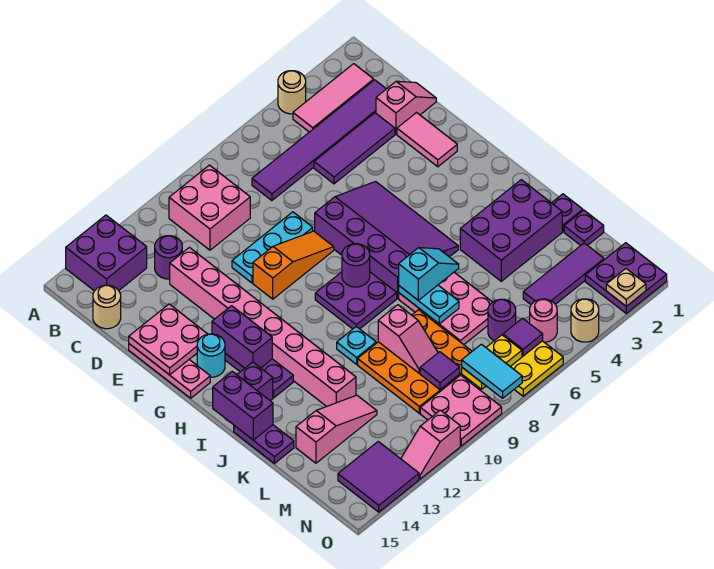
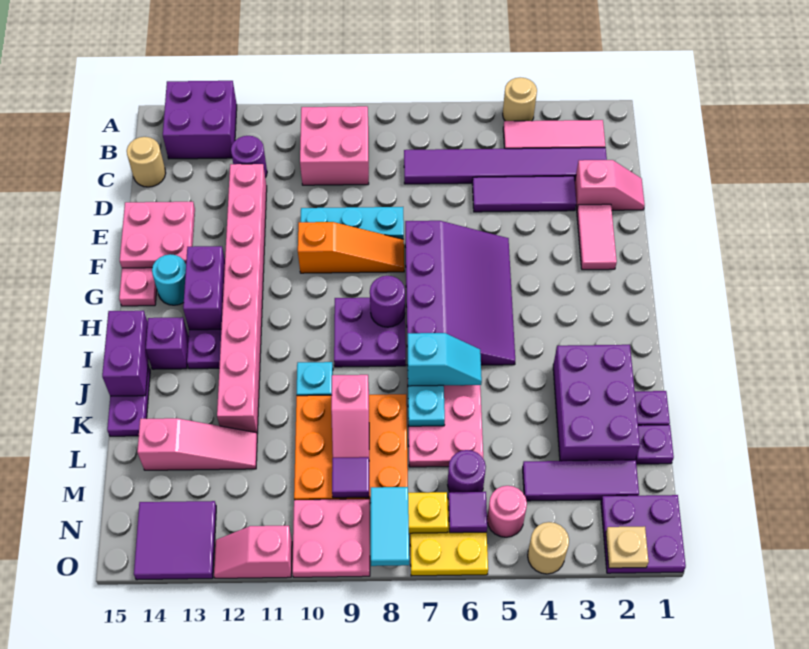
purple 2x3 brick [460,180,562,281] -> purple 2x3 brick turned to [553,345,640,461]

